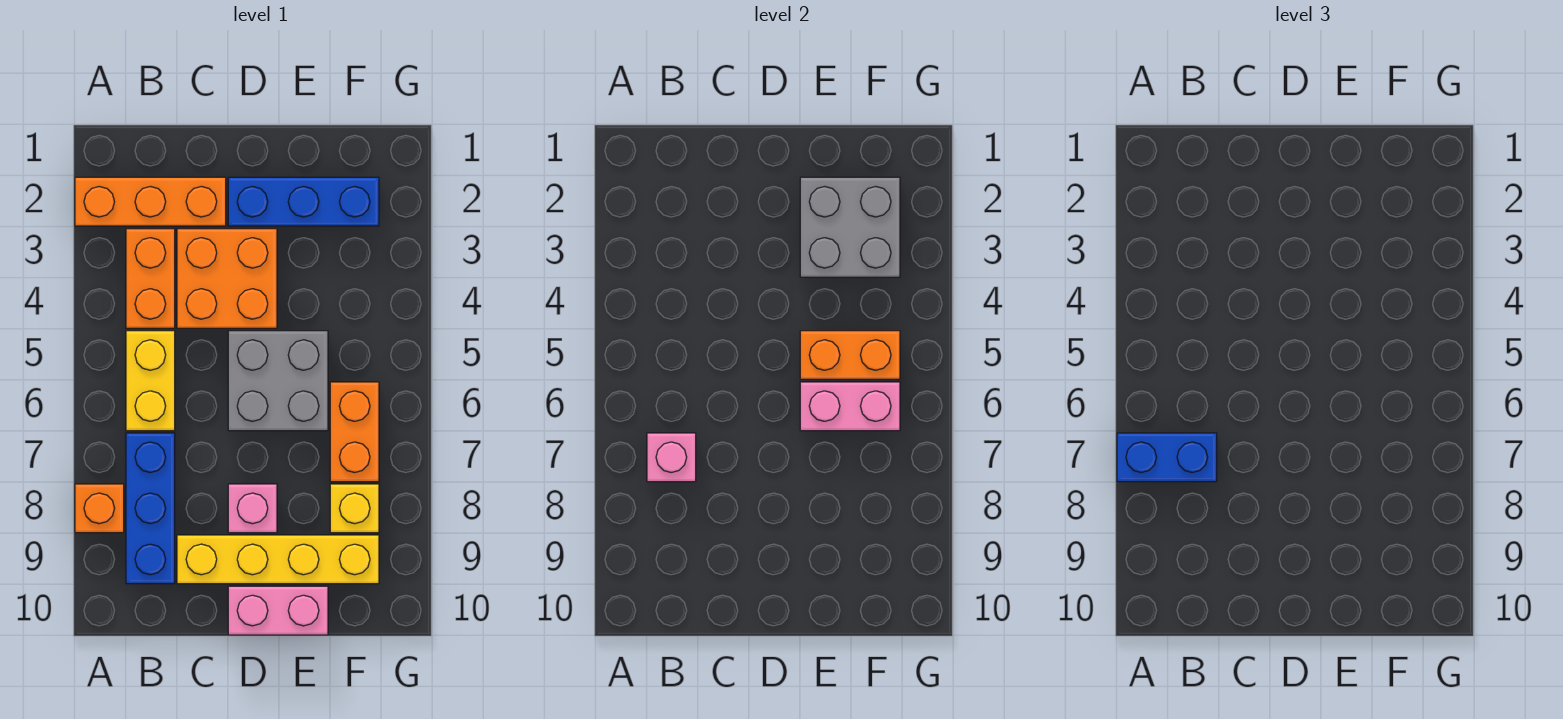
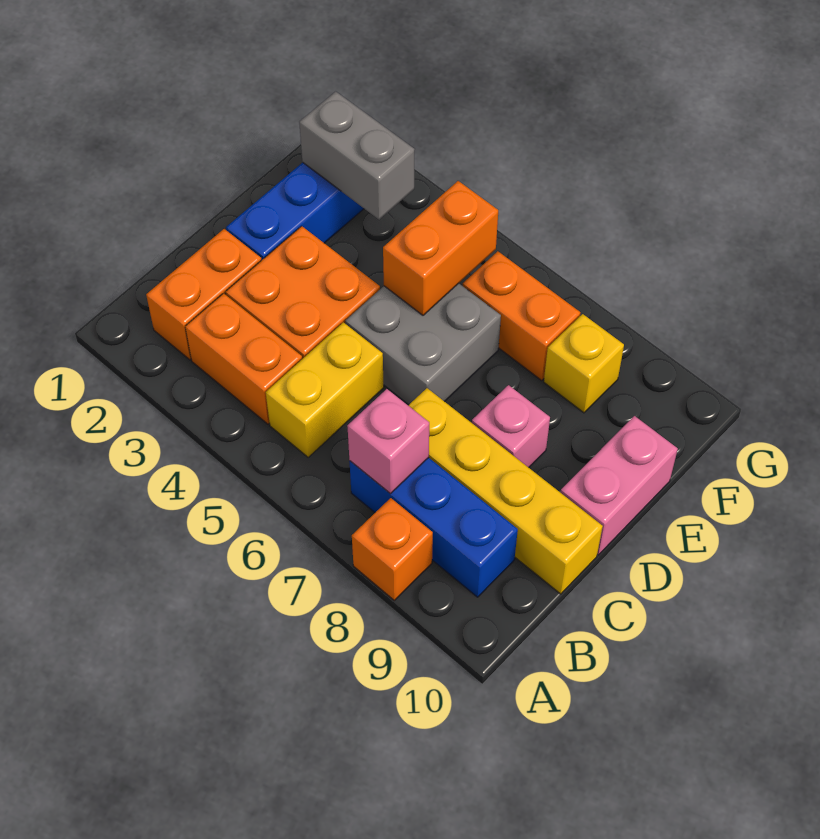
orange 1x3 brick [75,177,226,226] -> orange 1x2 brick [146,229,262,360]
blue 1x2 brick [1117,433,1217,482] -> none
yellow 1x2 brick [126,331,175,431] -> yellow 1x2 brick turned to [266,322,384,457]
yellow 1x4 brick [177,535,379,584] -> yellow 1x4 brick turned to [408,388,603,594]
grey 2x2 brick [800,177,900,277] -> grey 1x2 brick [299,91,415,220]
pink 1x2 brick [800,382,900,431] -> none

